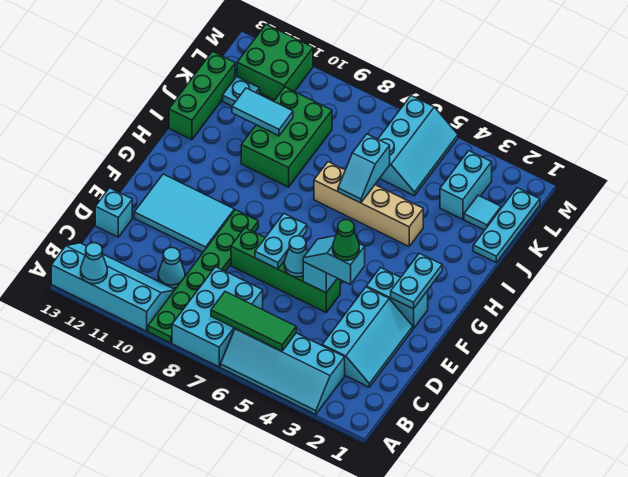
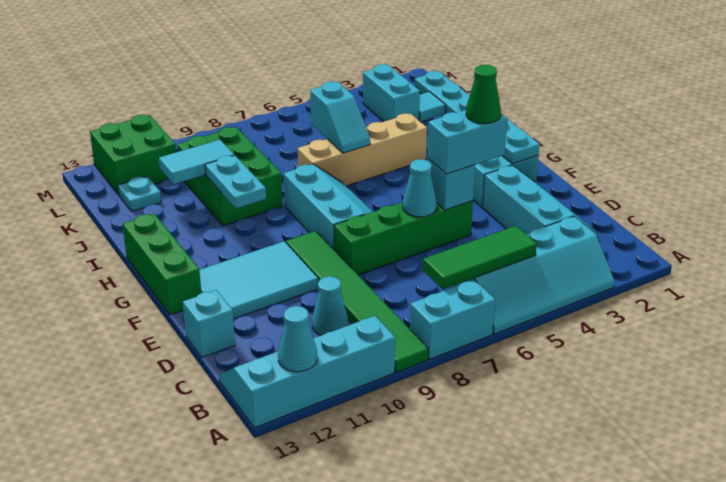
cyan 2x3 brick [172,267,263,367] -> cyan 1x2 brick [410,280,495,359]
green 1x6 plate [148,210,258,343] -> green 1x6 tile [286,231,428,372]
cyan 1x2 slope [303,236,365,285] -> cyan 1x2 brick [427,110,507,174]
cyan 1x2 plate [255,214,307,269] -> cyan 1x2 plate moved to [205,155,266,208]
green 1x3 brick [169,52,235,140] -> green 1x3 brick moved to [123,214,201,315]
cyan 2x3 slope [378,96,458,196] -> cyan 2x3 slope moved to [283,164,373,249]

